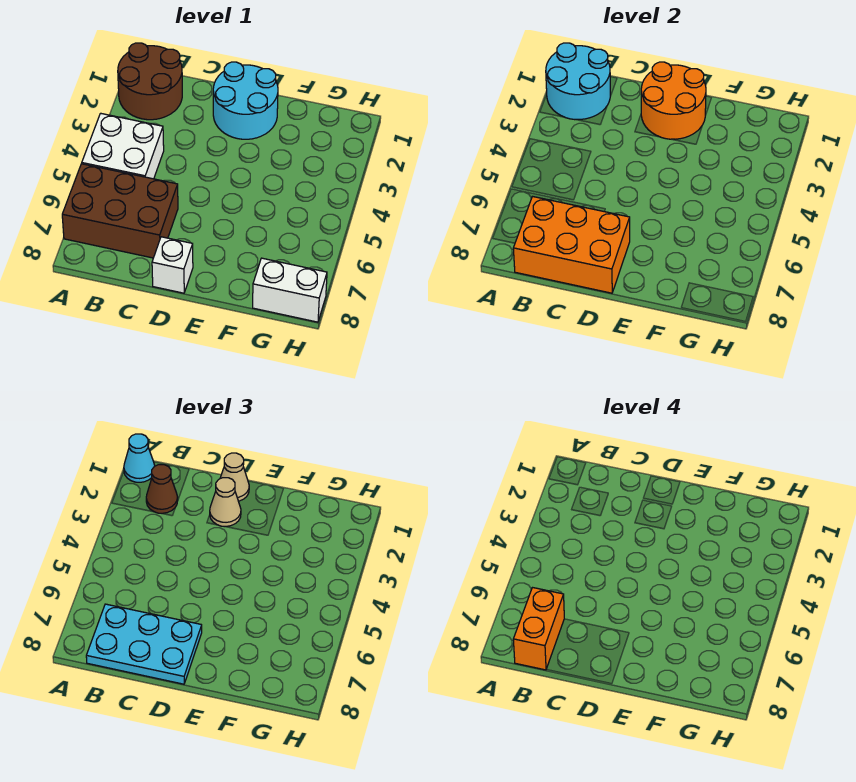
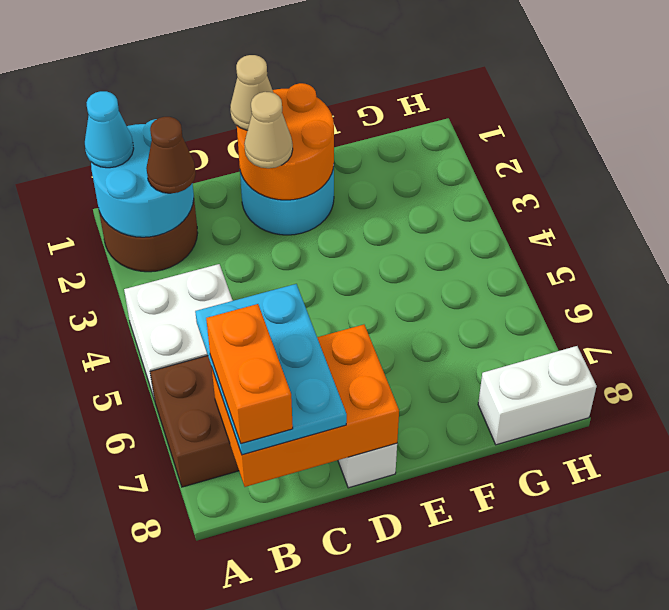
cyan 2x3 plate [86,604,202,684] -> cyan 2x3 plate turned to [195,284,347,455]

